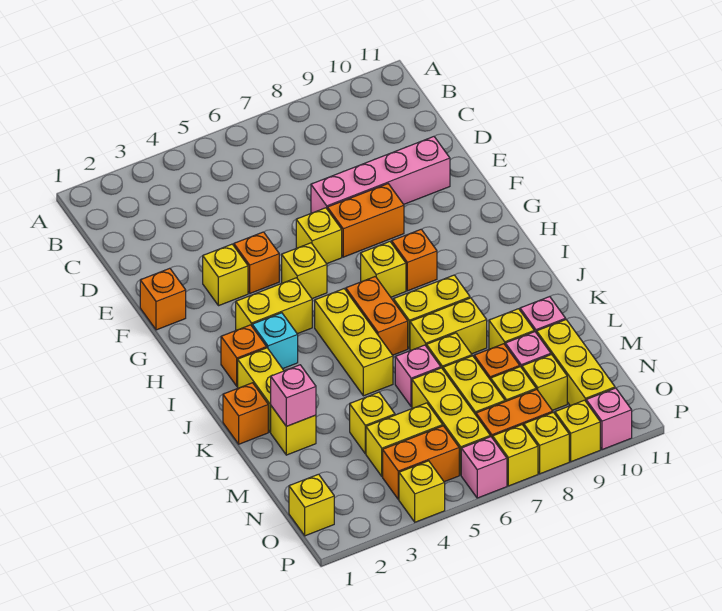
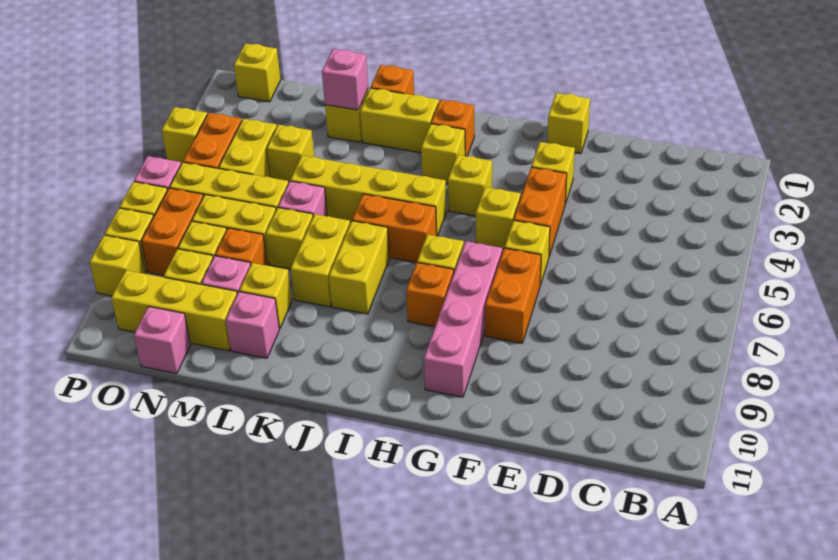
pink 1x4 brick [311,137,450,213] -> pink 1x4 brick moved to [424,241,502,397]
orange 1x1 brick [140,268,186,330] -> yellow 1x1 brick [547,93,590,154]
orange 1x1 brick [234,232,279,293] -> orange 1x2 brick [514,167,567,256]
yellow 1x2 brick [236,278,312,334] -> yellow 1x1 brick [448,155,492,216]
cyan 1x1 brick [252,313,298,369] -> yellow 1x1 brick [421,124,465,184]
yellow 1x3 brick [315,289,393,396] -> yellow 1x4 brick [290,156,447,236]
pink 1x1 brick [586,388,632,450] -> pink 1x1 brick moved to [134,306,191,374]

